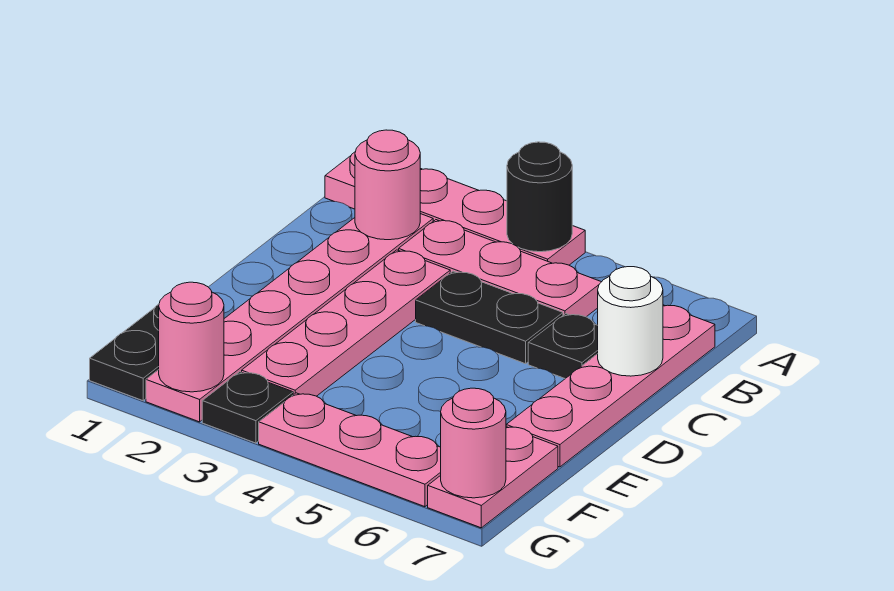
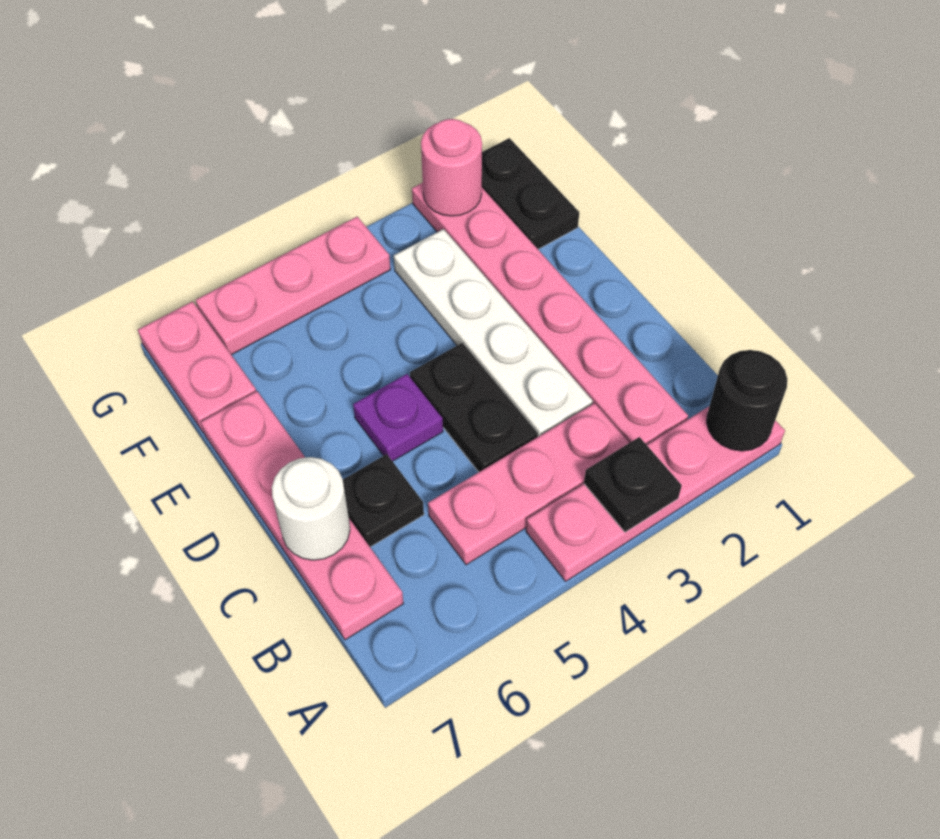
black 1x1 round brick [507,142,572,252] -> black 1x1 round brick moved to [707,350,787,451]
pink 1x1 round brick [355,130,420,240] -> none
pink 1x4 plate [242,250,450,396] -> white 1x4 plate [394,229,593,437]
black 1x2 plate [416,271,563,364] -> black 1x2 plate turned to [410,343,538,472]
none -> purple 1x1 plate [353,374,443,461]
black 1x1 plate [202,372,293,443] -> black 1x1 plate moved to [584,437,682,532]
pink 1x1 round brick [441,388,506,498] -> none

